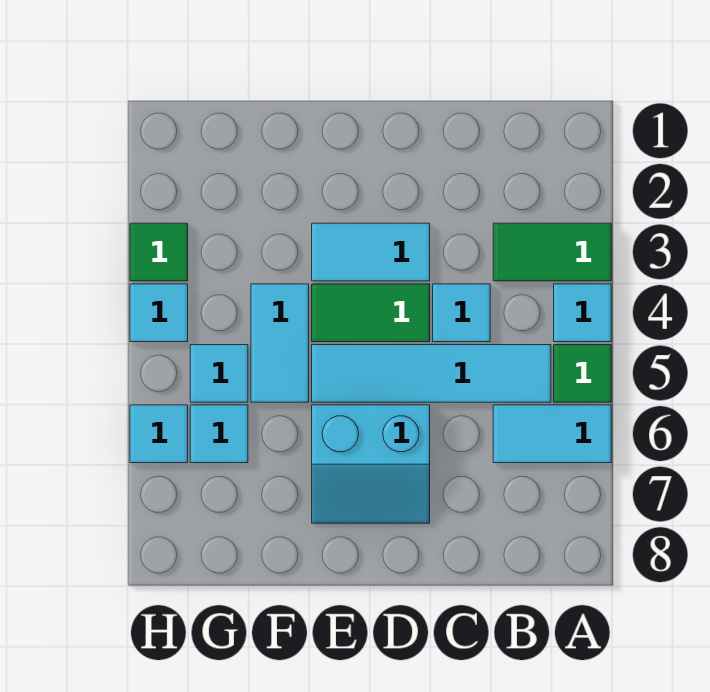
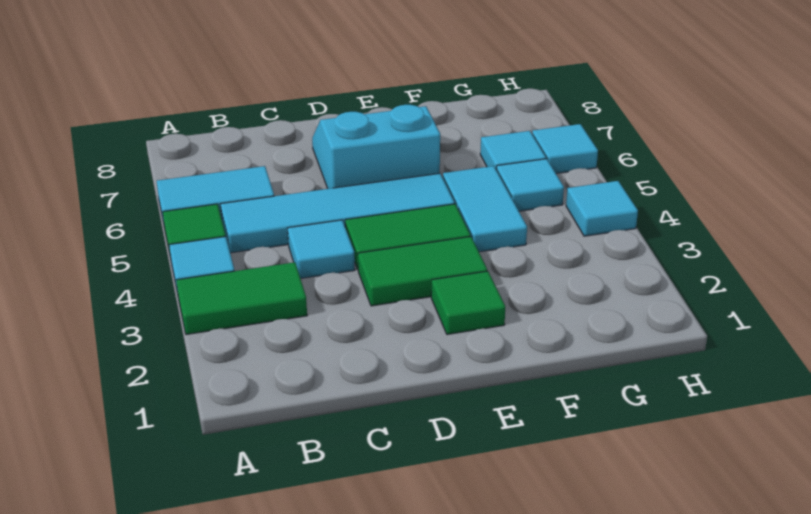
cyan 1x2 tile [312,223,430,281] -> green 1x2 tile [358,236,487,306]
green 1x1 tile [130,223,188,281] -> green 1x1 tile moved to [431,271,505,335]

